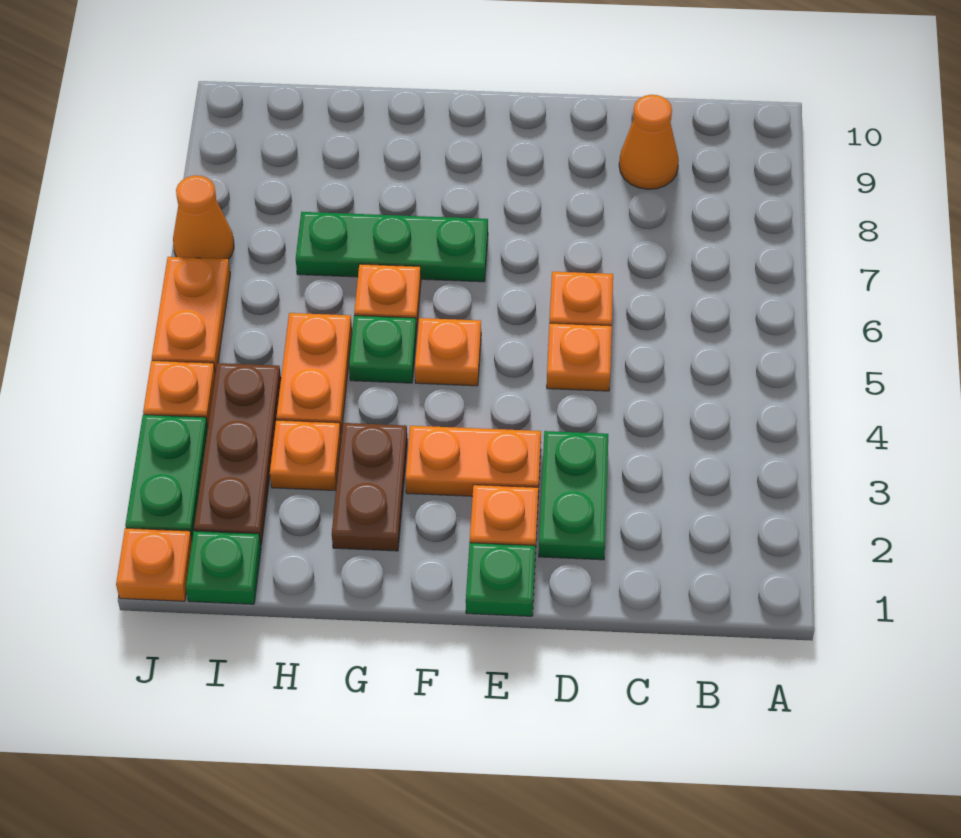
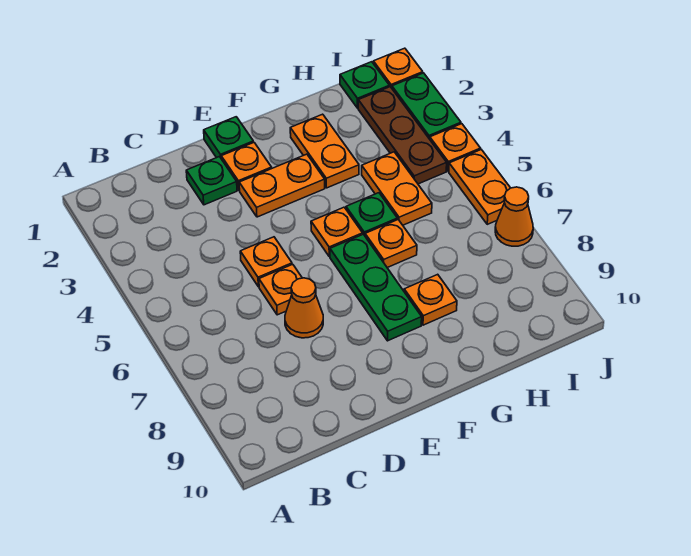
orange 1x1 cone [619,95,679,189] -> orange 1x1 cone moved to [285,278,323,338]
green 1x2 plate [539,431,608,560] -> green 1x1 plate [186,157,237,205]
green 1x3 plate [296,212,488,282] -> green 1x3 plate turned to [330,234,422,341]
brown 1x2 plate [332,423,407,551] -> orange 1x2 plate [290,114,359,188]
orange 1x1 plate [270,420,341,490] -> orange 1x1 plate moved to [404,274,457,325]

